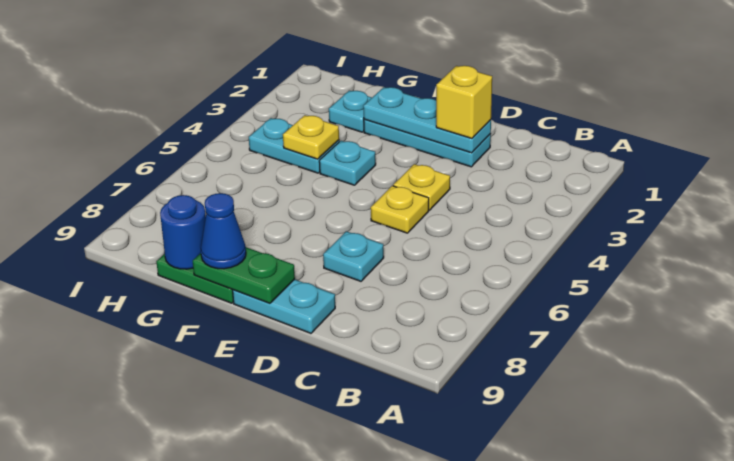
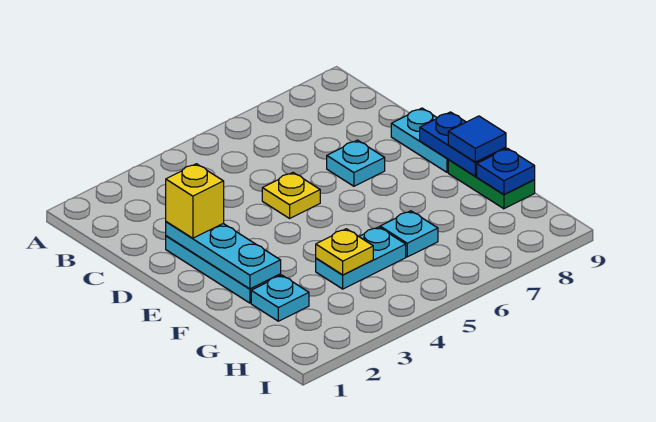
yellow 1x1 plate [393,164,450,210] -> none
green 1x2 plate [193,247,295,304] -> blue 1x2 plate [420,112,506,176]
cyan 1x1 plate [319,141,376,185] -> cyan 1x1 plate moved to [380,211,438,257]
blue 1x1 cone [201,193,246,269] -> blue 1x1 tile [448,116,506,162]
cyan 1x2 plate [249,118,339,173] -> cyan 1x2 plate turned to [316,227,406,289]
blue 1x1 round brick [160,195,206,269] -> blue 1x1 plate [477,148,535,195]

